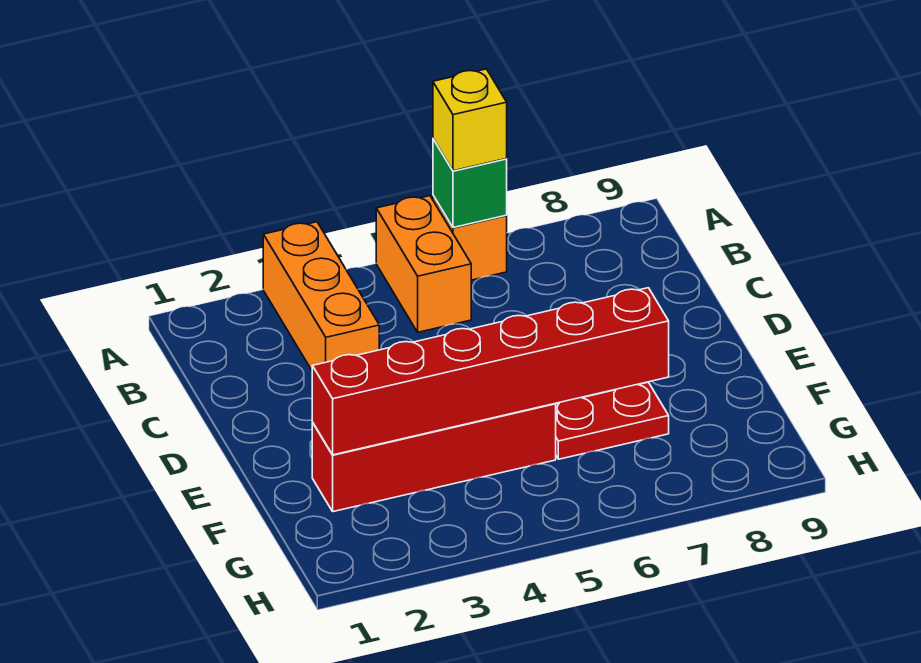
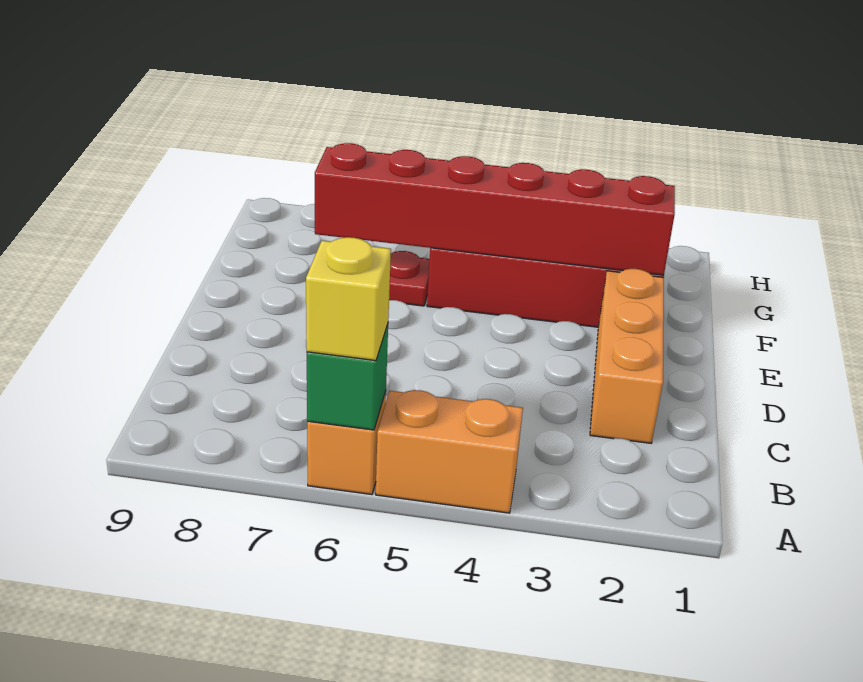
orange 1x3 brick [263,222,379,370] -> orange 1x3 brick moved to [590,269,664,443]
orange 1x2 brick [376,196,471,332] -> orange 1x2 brick turned to [376,390,523,513]

